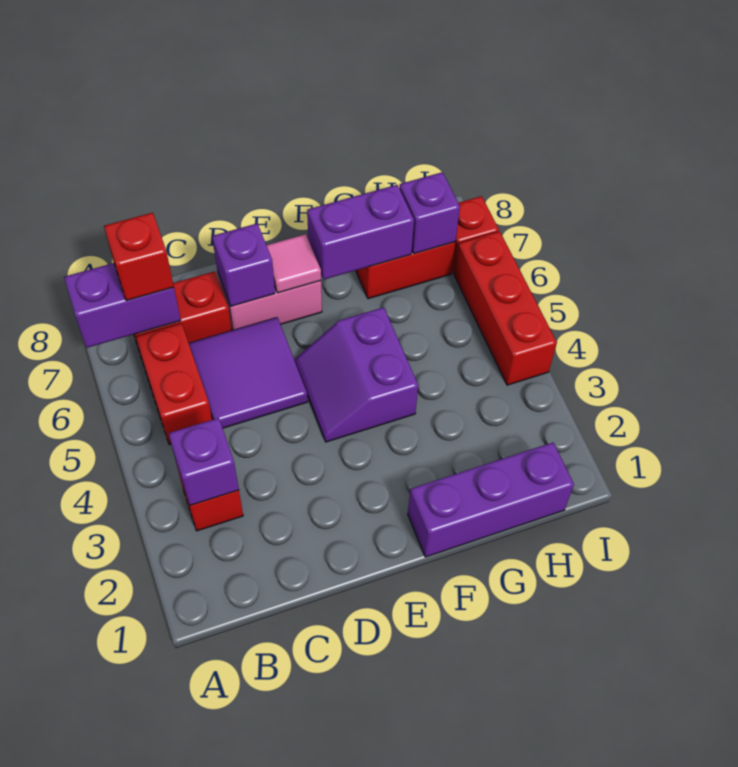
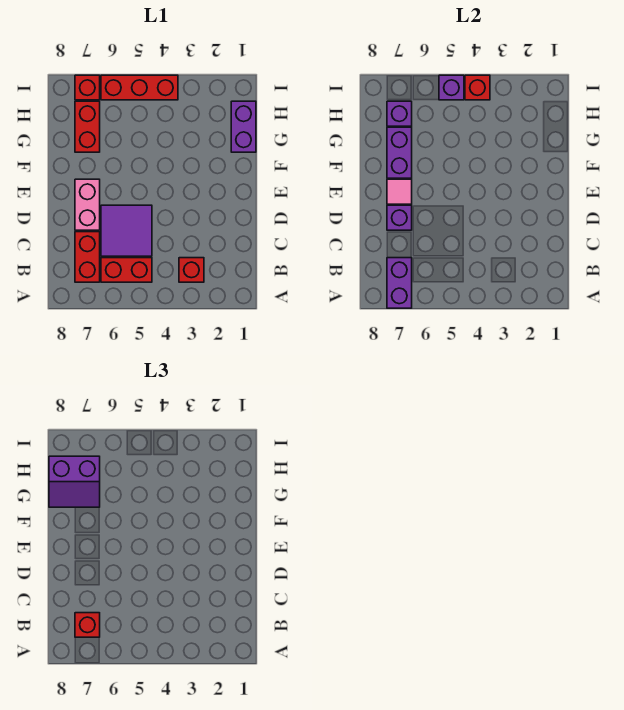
purple 1x1 brick [169,418,239,505] -> purple 1x1 brick moved to [439,75,464,100]
purple 2x2 slope [295,307,418,442] -> purple 2x2 slope moved to [49,456,100,507]
purple 1x3 brick [408,443,574,557] -> purple 1x2 brick [231,101,256,152]
none -> red 1x1 brick [465,75,490,100]

